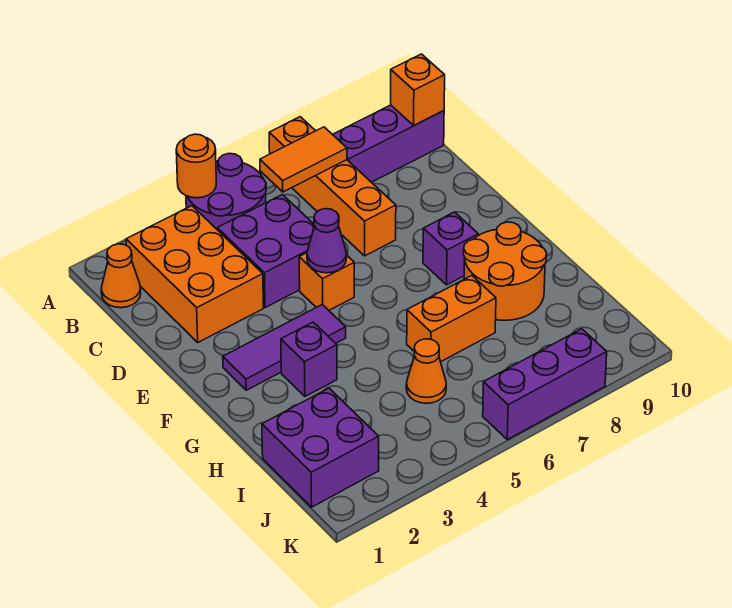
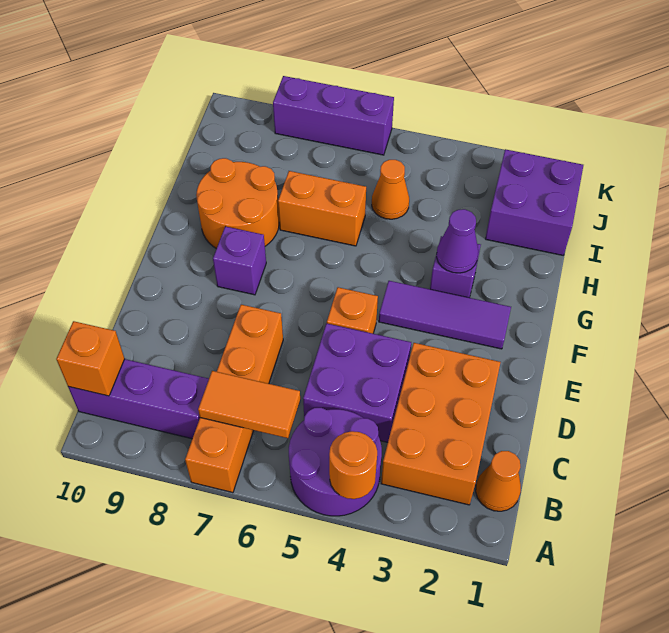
purple 1x1 cone [307,209,347,273] -> purple 1x1 cone moved to [437,209,478,273]

